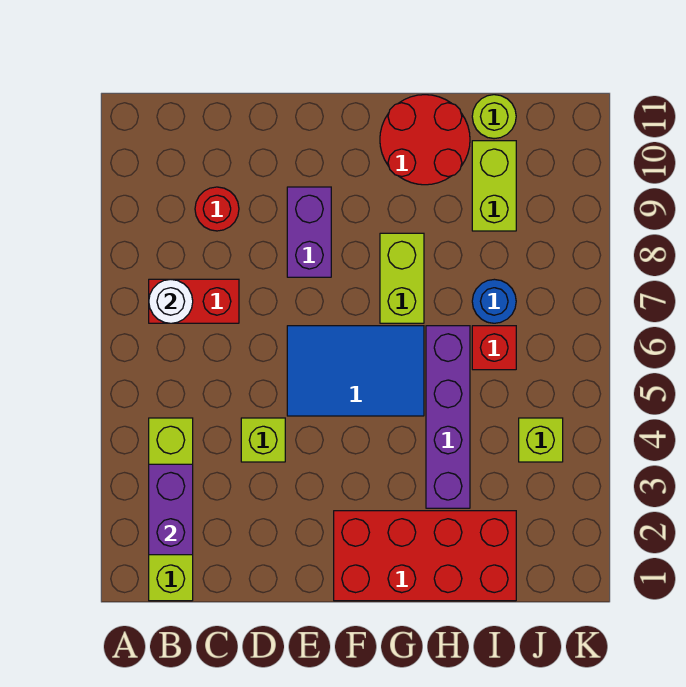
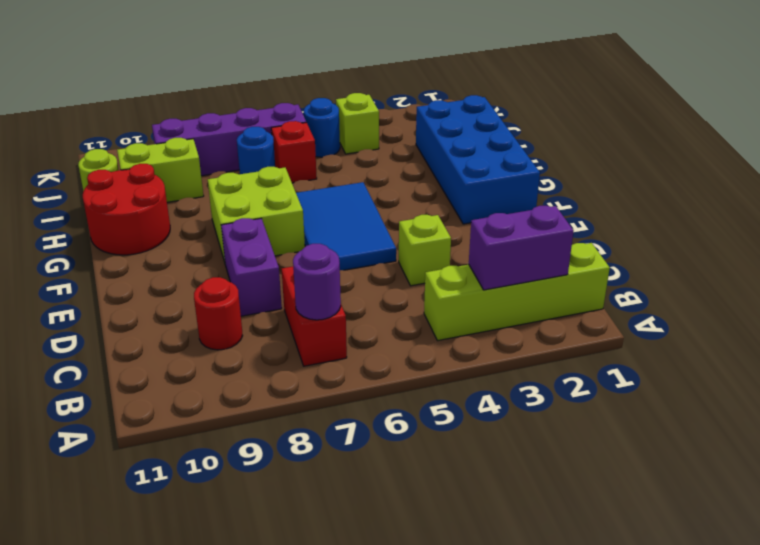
white 1x1 round brick [149,279,193,323] -> purple 1x1 round brick [293,244,341,320]
purple 1x2 brick [287,187,331,277] -> purple 1x2 brick turned to [221,218,282,316]
red 2x4 brick [334,511,516,601] -> blue 2x4 brick [416,95,540,224]
lime 1x2 brick [380,233,424,323] -> lime 2x2 brick [208,167,305,262]
purple 1x4 brick [426,326,470,508] -> purple 1x4 brick moved to [152,103,306,176]
none -> blue 1x1 round brick [304,98,340,157]

